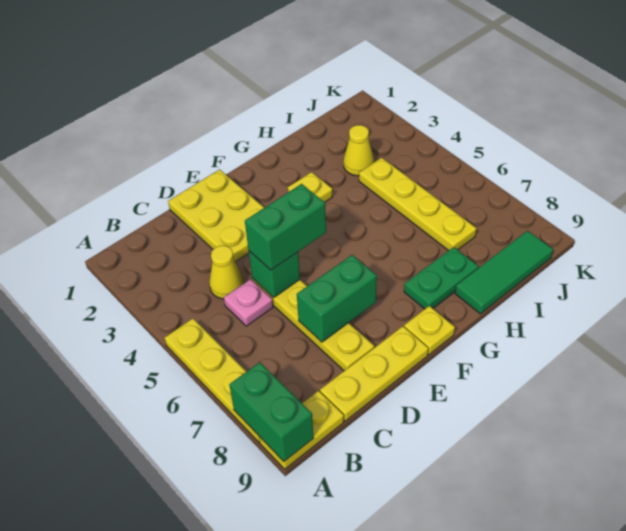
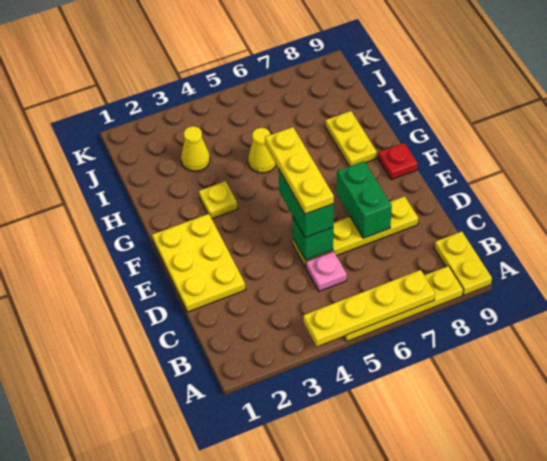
green 1x2 brick [229,362,313,461] -> none
yellow 1x1 cone [209,246,244,299] -> yellow 1x1 cone moved to [248,128,276,173]
yellow 1x3 plate [320,326,428,421] -> yellow 1x3 plate moved to [265,127,334,214]
yellow 2x3 plate [168,170,264,262] -> yellow 2x3 plate turned to [152,214,245,312]
yellow 1x1 plate [404,306,455,355] -> red 1x1 plate [378,143,418,180]
green 1x2 plate [404,247,479,309] -> yellow 1x2 plate [325,111,377,166]
green 1x3 tile [455,231,553,314] -> none
yellow 1x4 plate [359,158,477,251] -> yellow 1x4 plate moved to [303,270,435,346]

